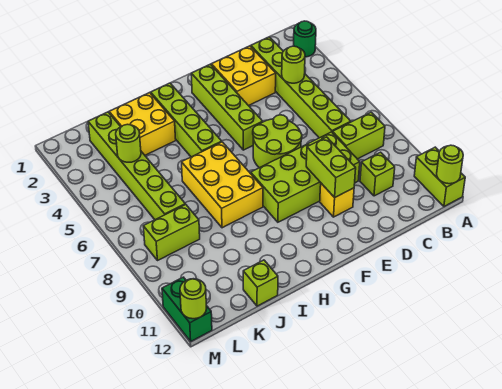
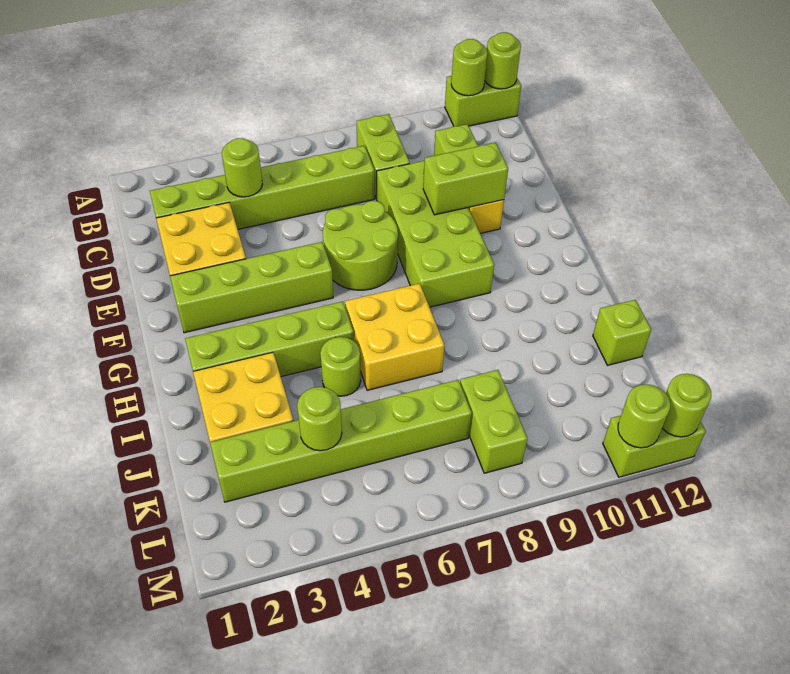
green 1x1 round brick [294,21,316,57] -> none
none -> lime 1x1 round brick [451,39,487,96]
yellow 2x3 brick [182,142,263,228] -> yellow 2x2 brick [345,283,444,390]
none -> lime 1x1 round brick [320,337,361,396]
green 1x2 brick [162,277,212,341] -> lime 1x2 brick [603,416,706,477]
none -> lime 1x1 round brick [618,384,670,448]

